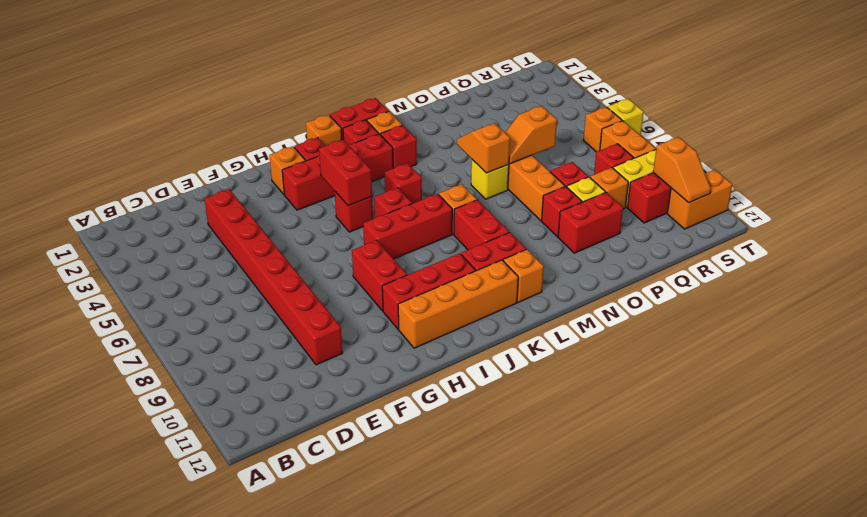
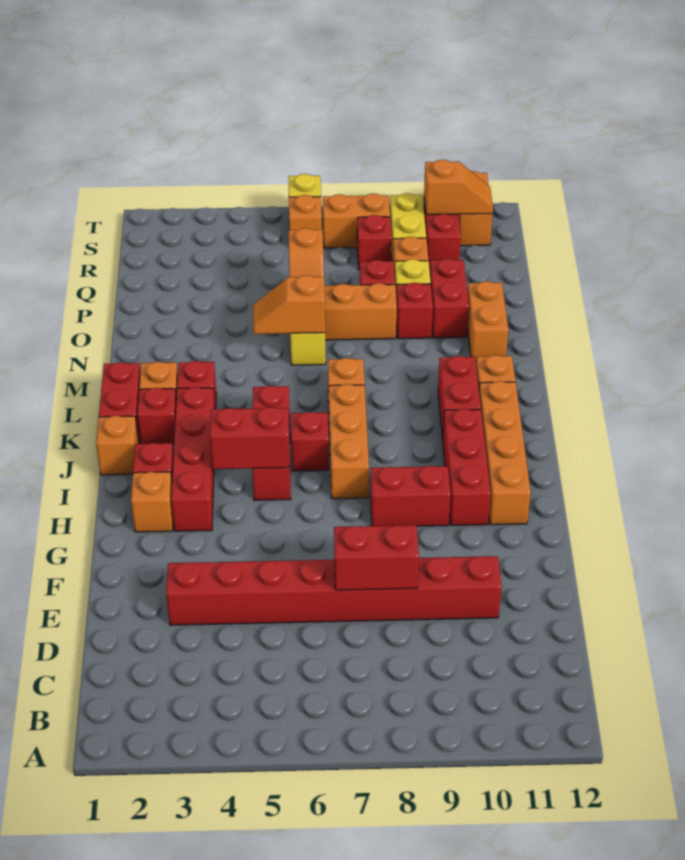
red 1x3 brick [363,194,452,259] -> orange 1x3 brick [329,384,369,499]
red 1x2 brick [454,200,509,250] -> red 1x2 brick moved to [334,525,419,590]
none -> orange 1x2 brick [468,281,508,362]

